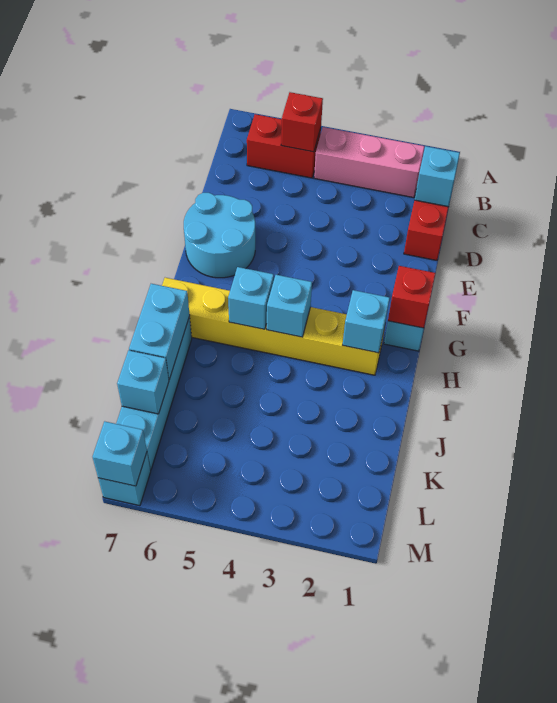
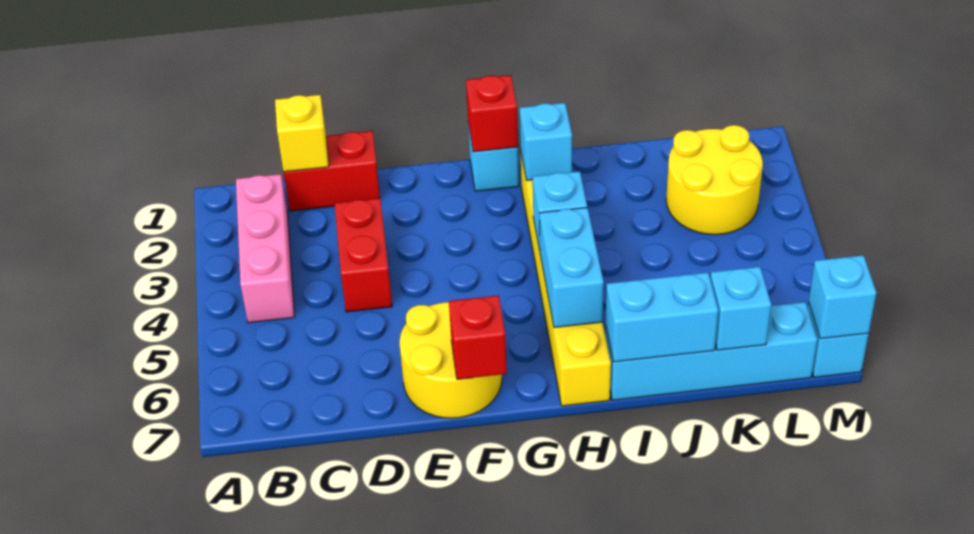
red 1x2 brick [247,114,321,178] -> red 1x2 brick moved to [334,198,392,312]
red 1x1 brick [281,92,323,152] -> red 1x1 brick moved to [449,295,507,379]
cyan 1x1 brick [415,146,460,207] -> yellow 1x1 brick [275,95,329,172]
cyan 2x2 round brick [184,193,255,278] -> yellow 2x2 round brick [400,302,502,418]
cyan 1x1 brick [228,267,274,329] -> cyan 1x2 brick [540,208,604,328]
none -> yellow 2x2 round brick [666,125,763,235]

